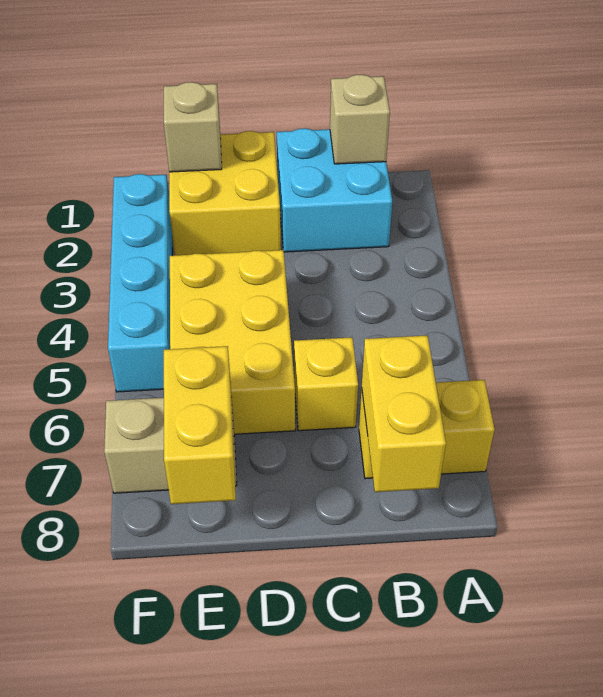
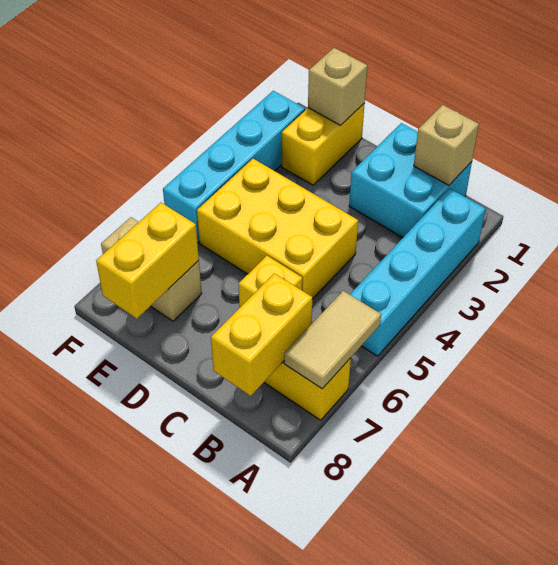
none -> cyan 1x4 brick [350,189,486,356]
none -> tan 1x2 tile [284,291,381,389]
yellow 2x2 brick [169,131,281,255] -> yellow 1x2 brick [281,103,365,185]
yellow 2x3 brick [170,250,295,434] -> yellow 2x3 brick turned to [197,159,358,299]

